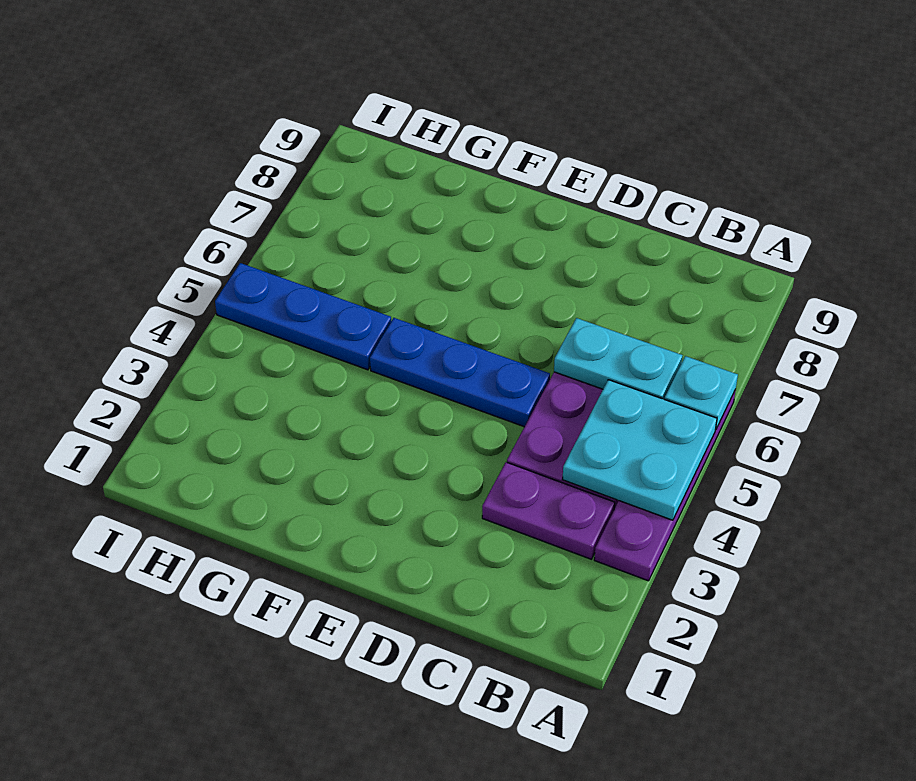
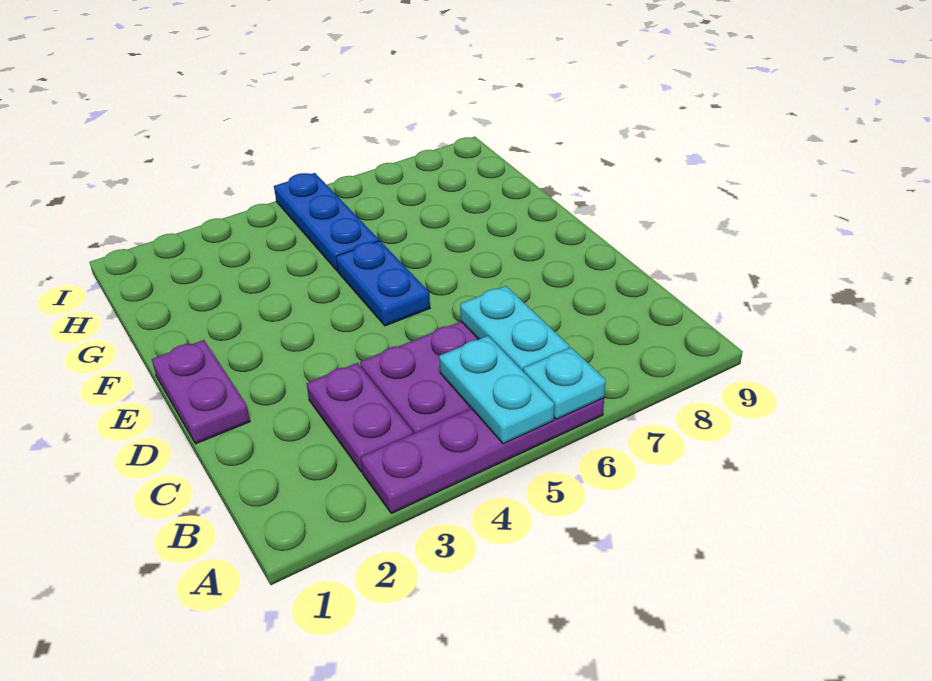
cyan 2x2 plate [562,380,717,520] -> cyan 1x2 plate [439,336,554,444]
none -> purple 1x2 plate [152,340,250,444]
blue 1x3 plate [370,318,550,427] -> blue 1x2 plate [336,241,430,326]

